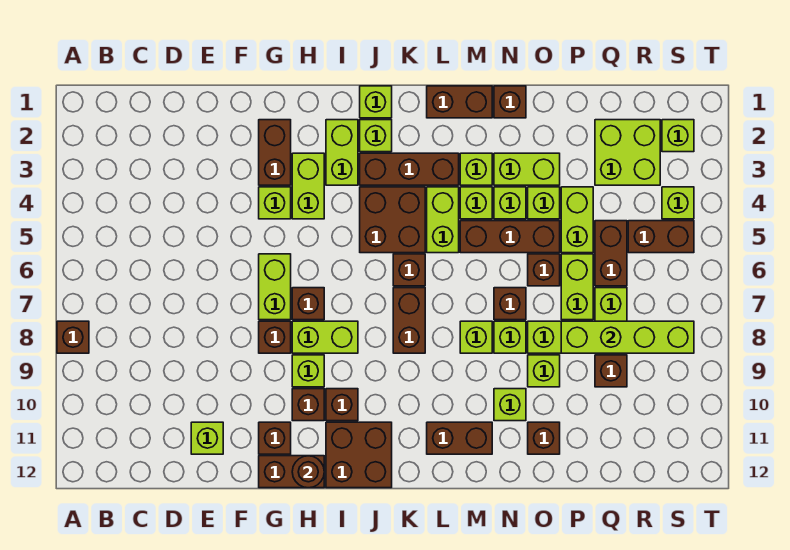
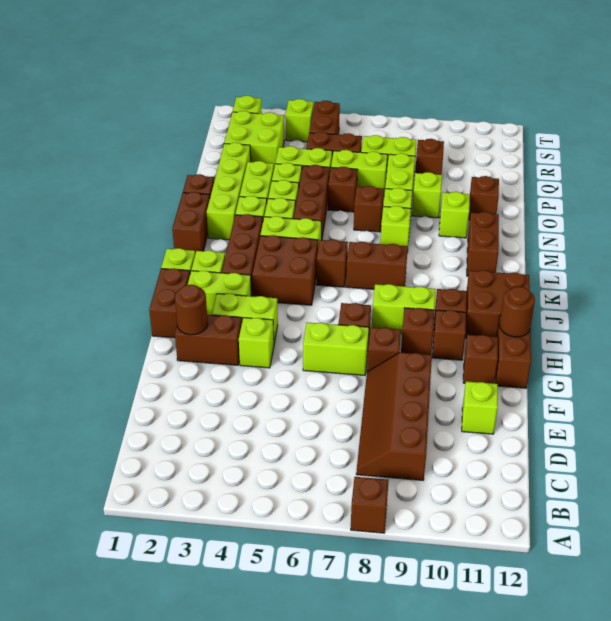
none -> brown 2x4 slope [356,352,432,480]
none -> brown 1x1 round brick [175,285,208,335]
none -> brown 1x2 brick [149,268,190,338]
lime 1x2 brick [292,321,358,353] -> lime 1x2 brick turned to [372,284,436,333]
lime 1x1 brick [292,355,324,387] -> brown 1x1 brick [401,308,434,355]
lime 1x4 brick [561,321,694,353] -> lime 1x4 brick moved to [207,143,251,240]

